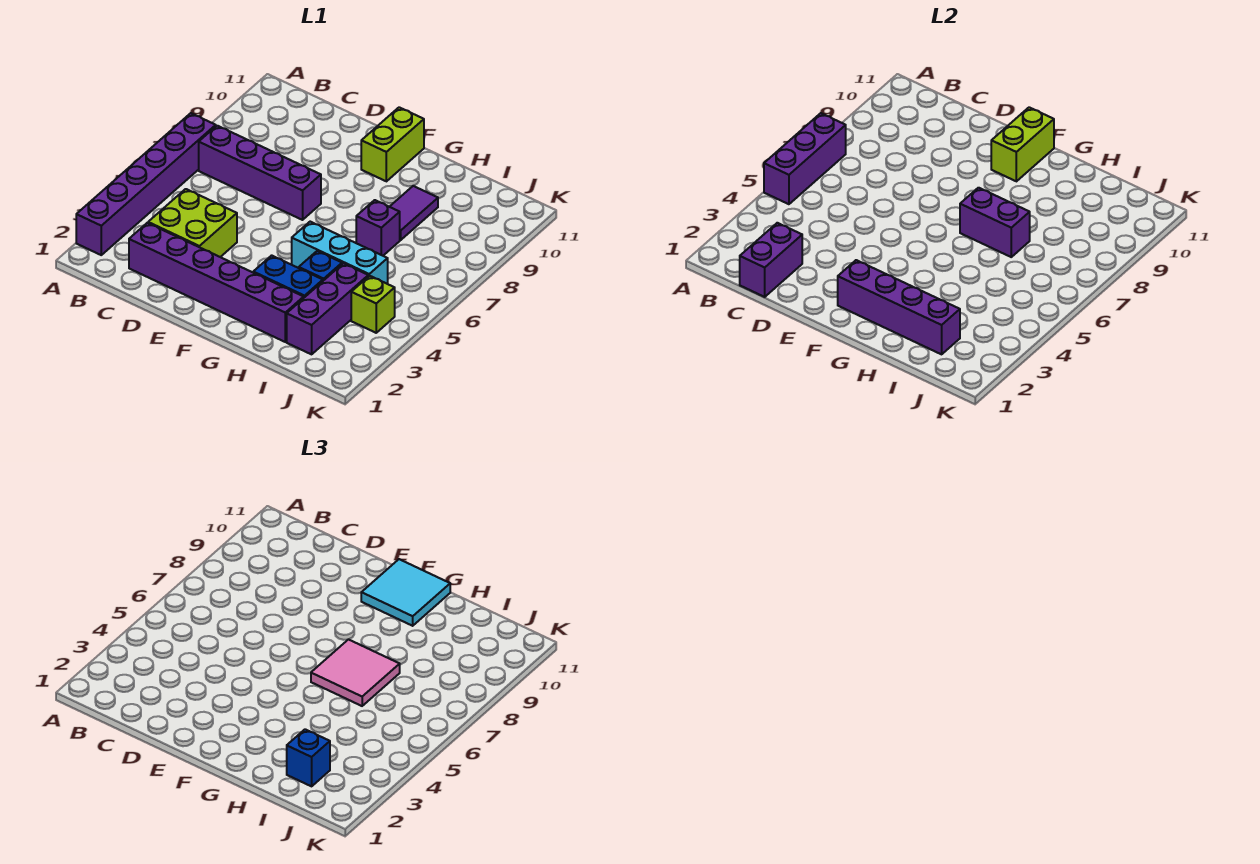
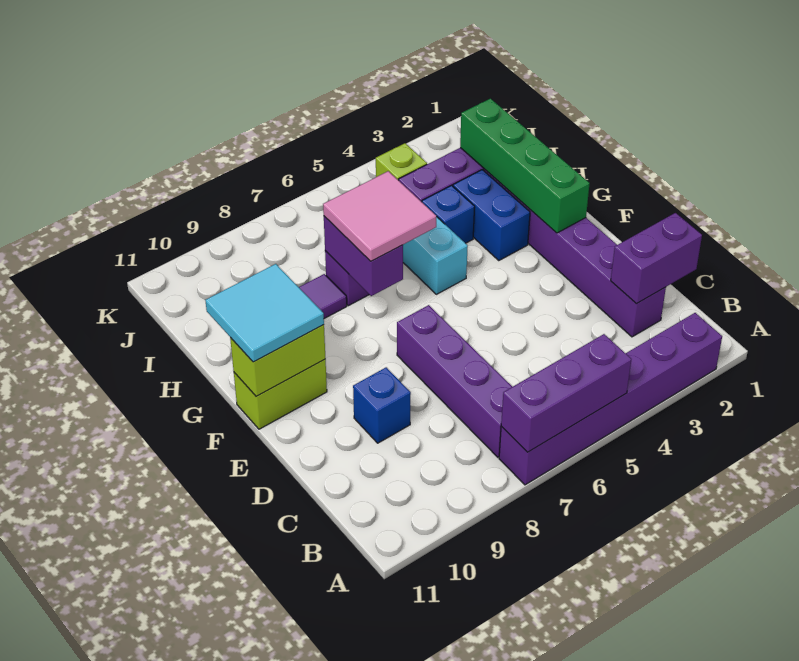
lime 2x2 brick [148,189,237,257] -> none
purple 1x4 brick [838,260,960,354] -> green 1x4 brick [460,99,590,233]
blue 1x1 brick [287,729,330,786] -> blue 1x1 brick moved to [353,367,411,443]

